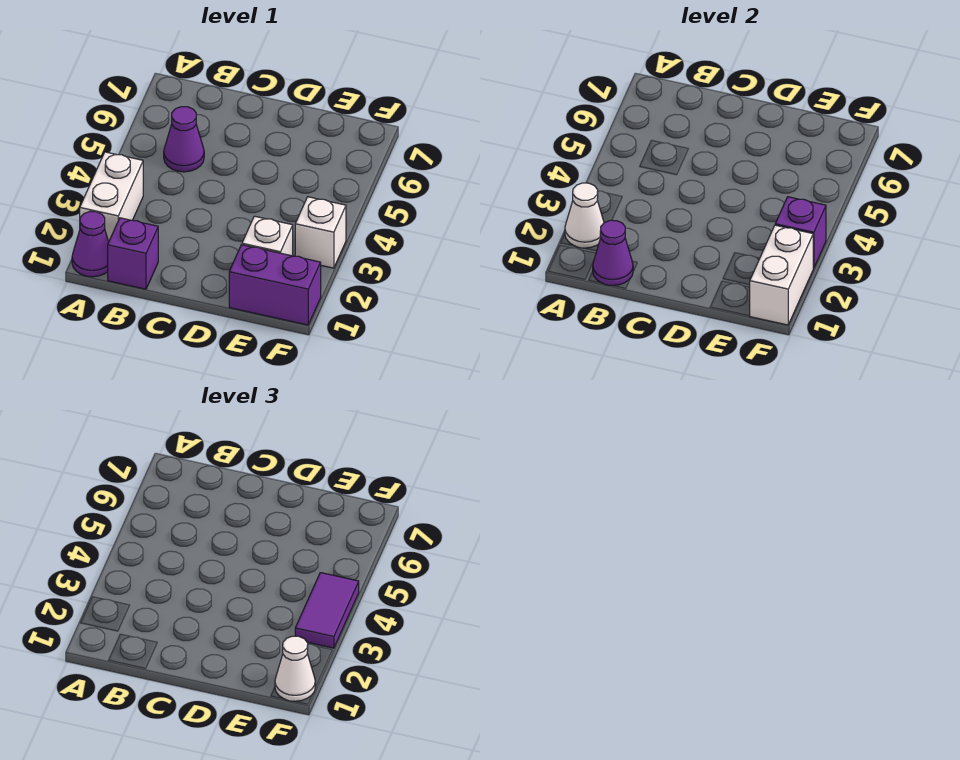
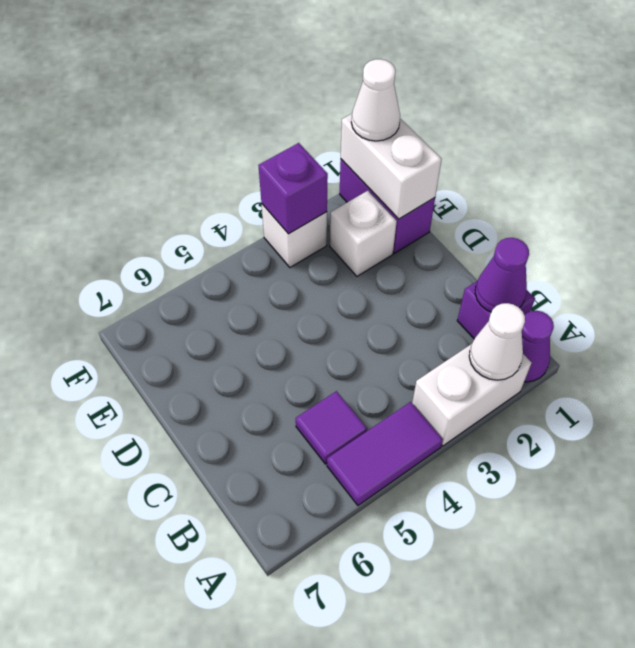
purple 1x1 cone [164,107,204,172] -> purple 1x1 tile [296,391,367,464]
white 1x2 brick [750,225,813,325] -> white 1x2 brick turned to [341,114,442,219]
purple 1x2 tile [295,573,359,648] -> purple 1x2 tile moved to [327,402,443,505]

